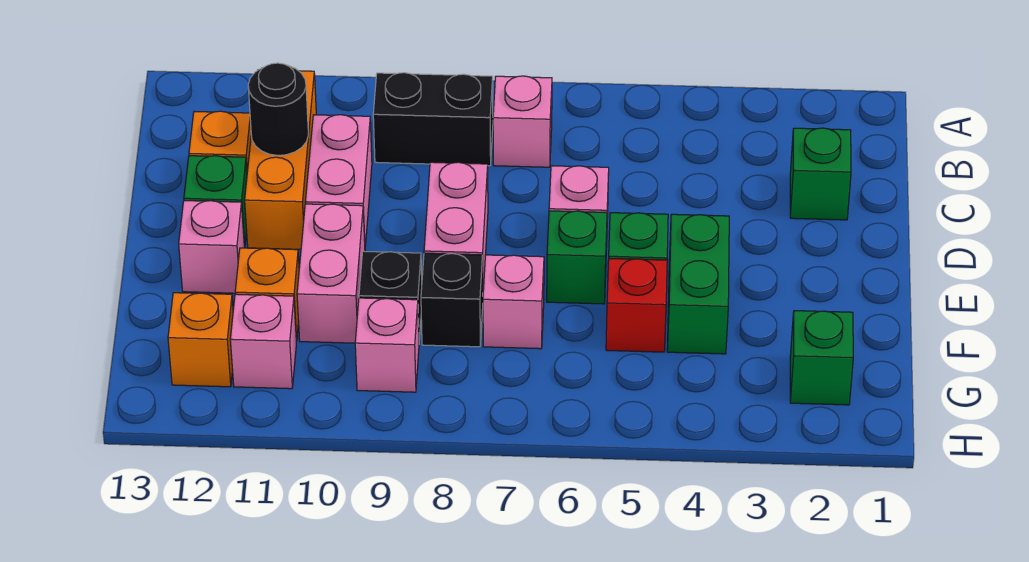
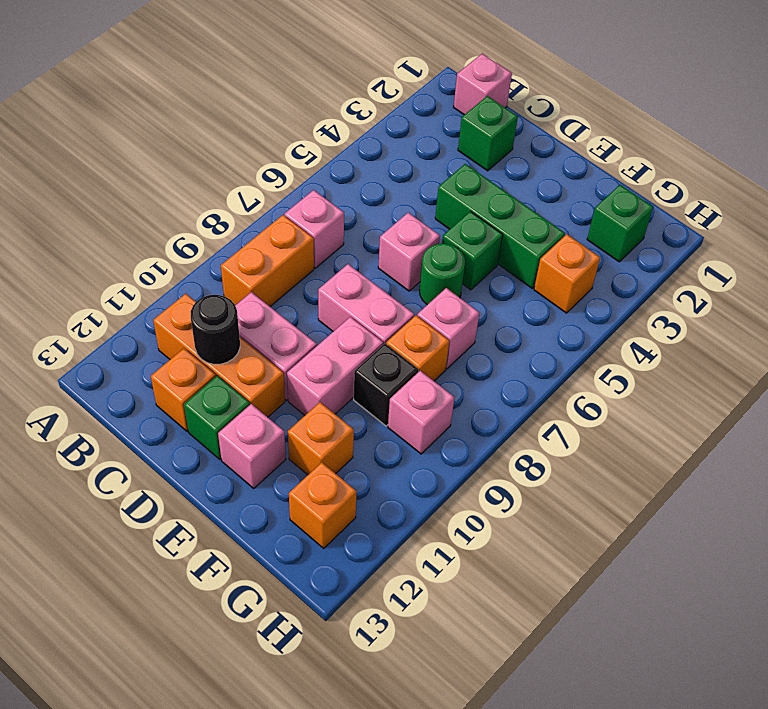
black 1x2 brick [373,73,493,166] -> orange 1x2 brick [221,215,314,306]
green 1x2 brick [667,214,729,354] -> green 1x3 brick [435,164,565,288]
green 1x1 brick [547,211,607,304] -> green 1x1 round brick [420,244,465,305]
pink 1x2 brick [297,204,365,343] -> pink 1x2 brick turned to [287,317,383,415]
red 1x1 brick [606,259,667,352] -> none
black 1x1 brick [421,253,483,347] -> orange 1x1 brick [386,316,449,381]
none -> orange 1x1 brick [534,234,600,313]
pink 1x1 brick [230,294,296,389] -> pink 1x1 brick moved to [454,54,512,115]

